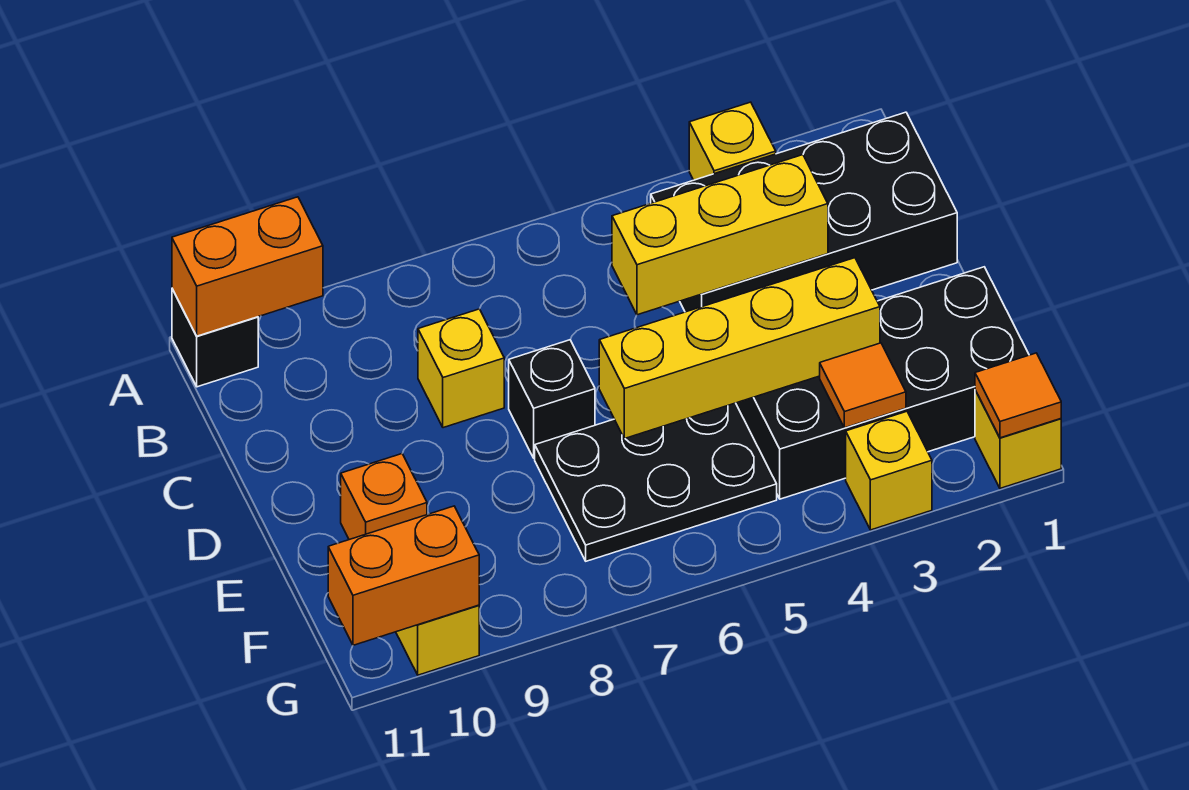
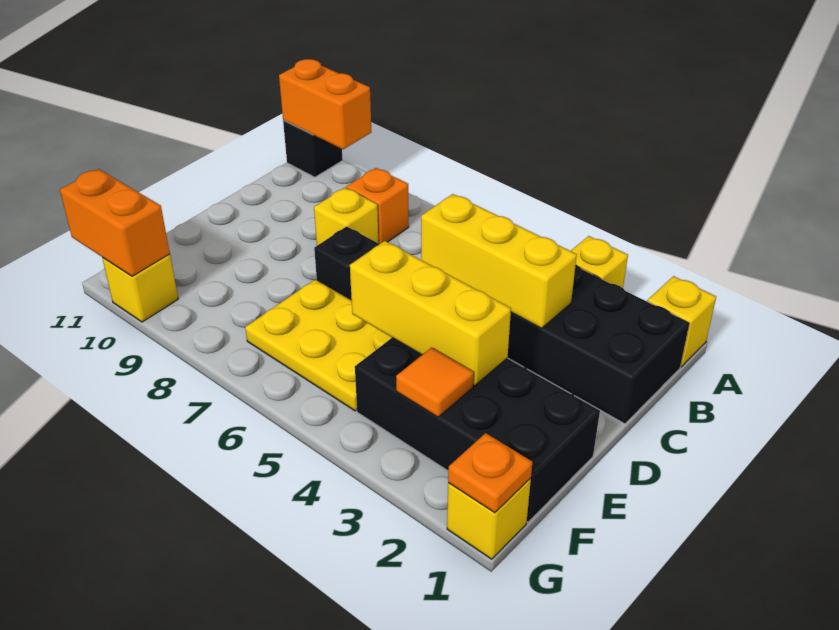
yellow 1x4 brick [599,258,880,439] -> yellow 1x3 brick [350,241,511,386]
black 2x3 plate [535,403,777,561] -> yellow 2x3 plate [245,280,392,411]
orange 1x1 brick [341,454,427,540] -> orange 1x1 brick moved to [346,168,409,244]
orange 1x1 tile [975,353,1061,438] -> orange 1x1 plate [448,433,533,513]
yellow 1x1 brick [846,411,932,530] -> yellow 1x1 brick moved to [647,276,716,367]

